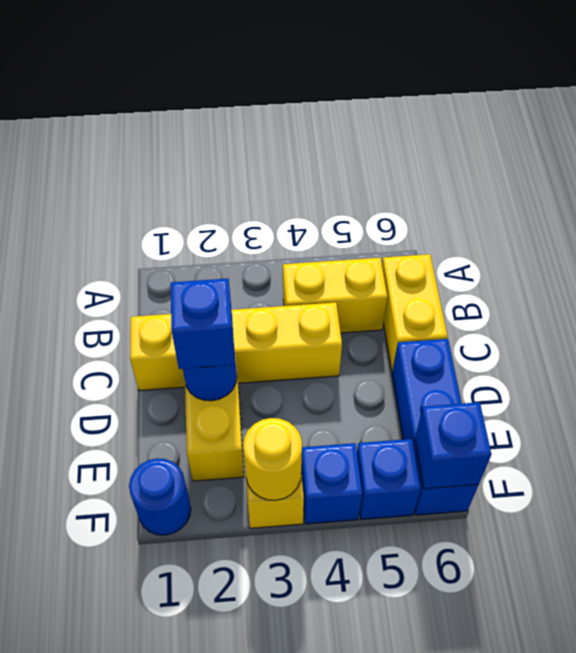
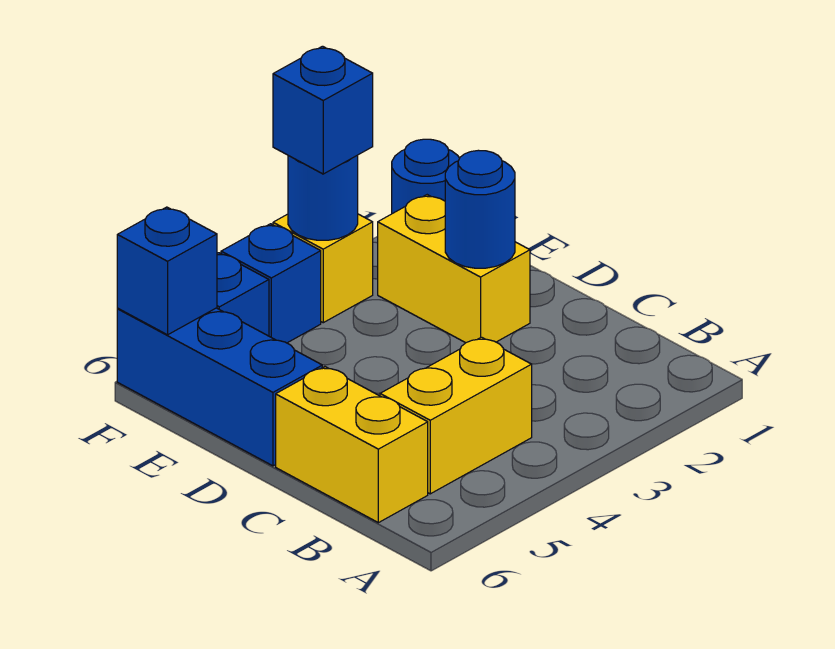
yellow 1x4 brick [130,303,342,391] -> none
blue 1x1 brick [171,279,235,369] -> blue 1x1 brick moved to [273,46,373,174]
yellow 1x1 round brick [243,418,302,500] -> blue 1x1 round brick [288,155,358,240]

